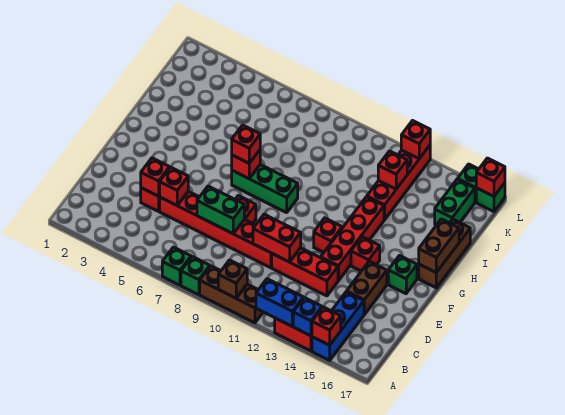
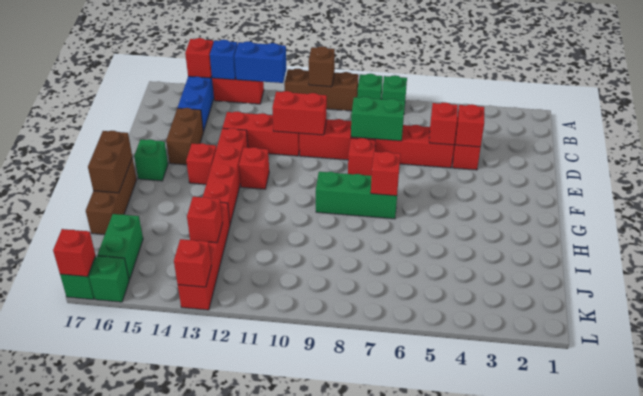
red 1x1 brick [232,125,260,163] -> none

